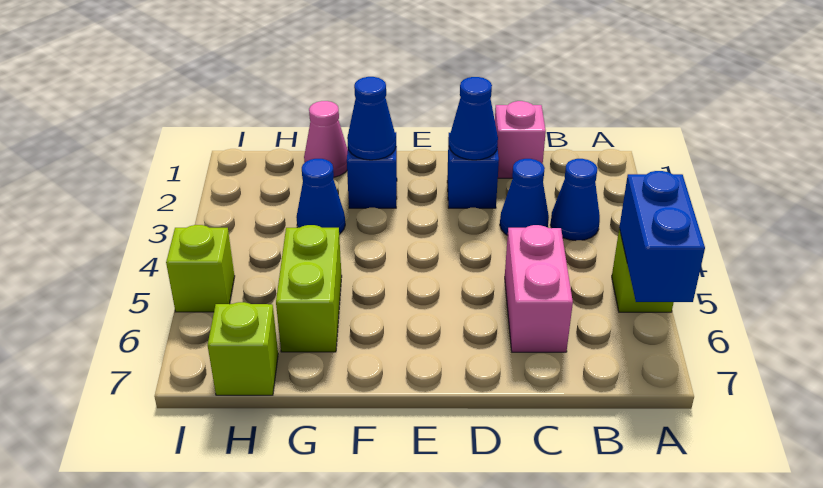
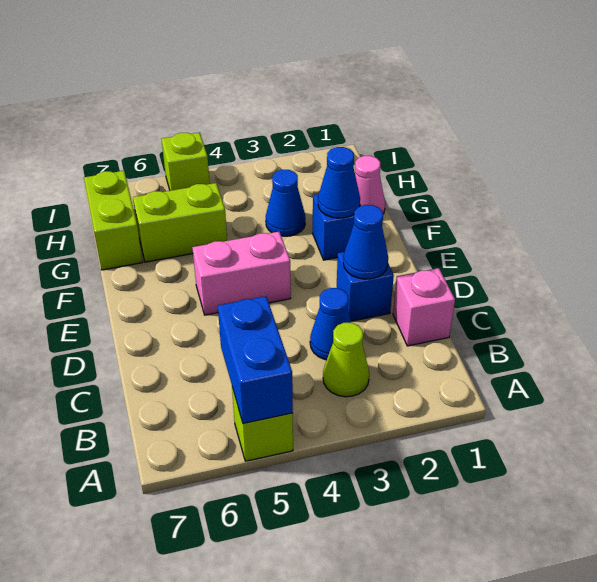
blue 1x2 brick [619,171,705,302] -> blue 1x2 brick turned to [218,296,293,423]
blue 1x1 cone [551,159,600,241] -> lime 1x1 cone [323,323,369,397]
pink 1x2 brick [505,225,573,352] -> pink 1x2 brick moved to [192,232,291,315]
lime 1x1 brick [208,302,278,395] -> lime 1x2 brick [84,171,143,270]

